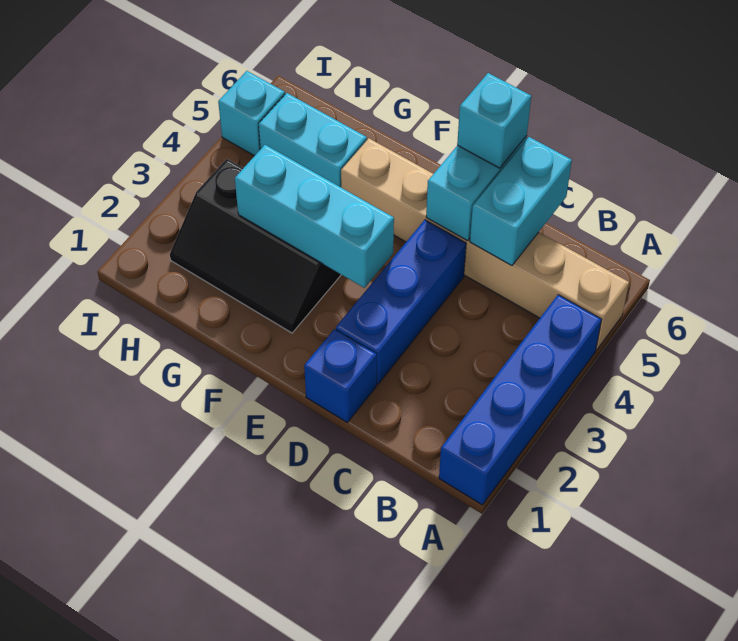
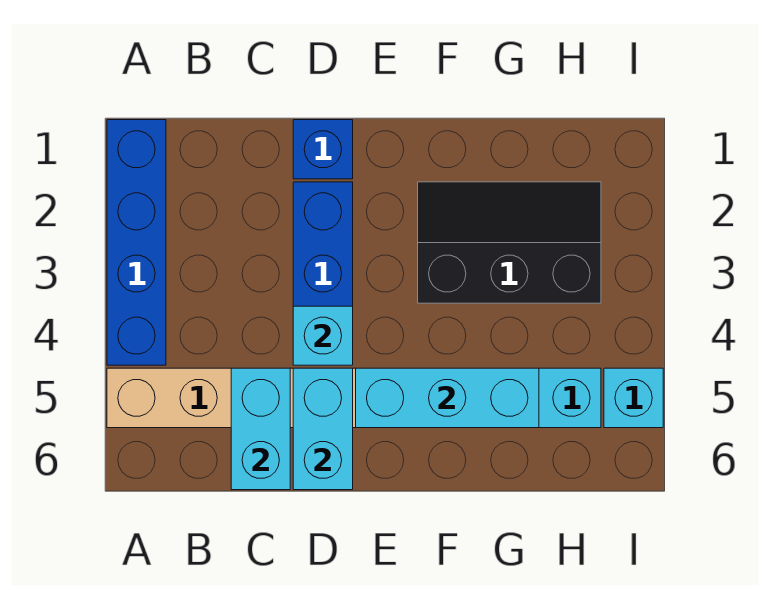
cyan 1x1 brick [457,73,531,168] -> cyan 1x1 brick moved to [293,306,353,365]
cyan 1x3 brick [235,145,394,288] -> cyan 1x3 brick moved to [356,368,539,428]

